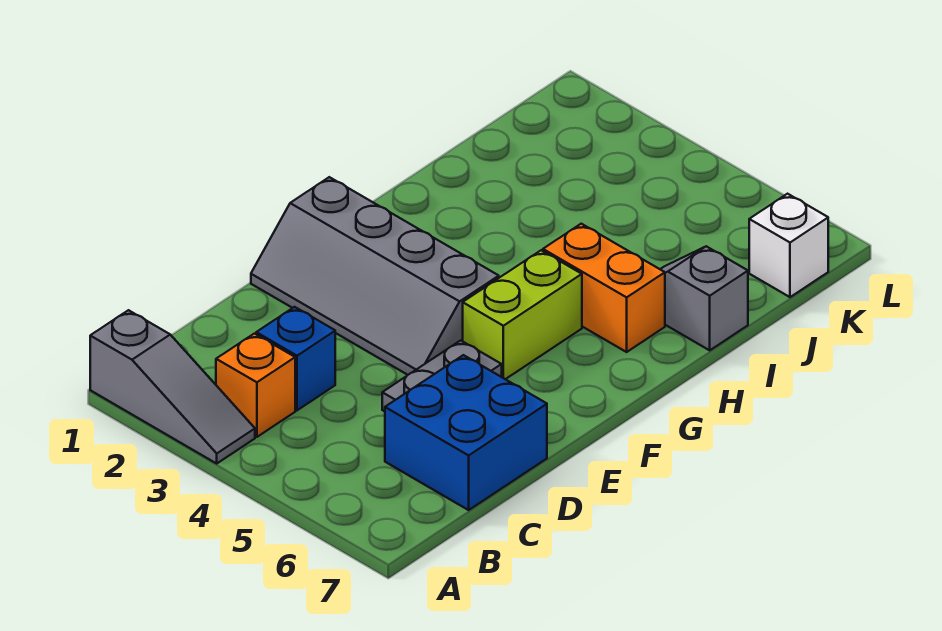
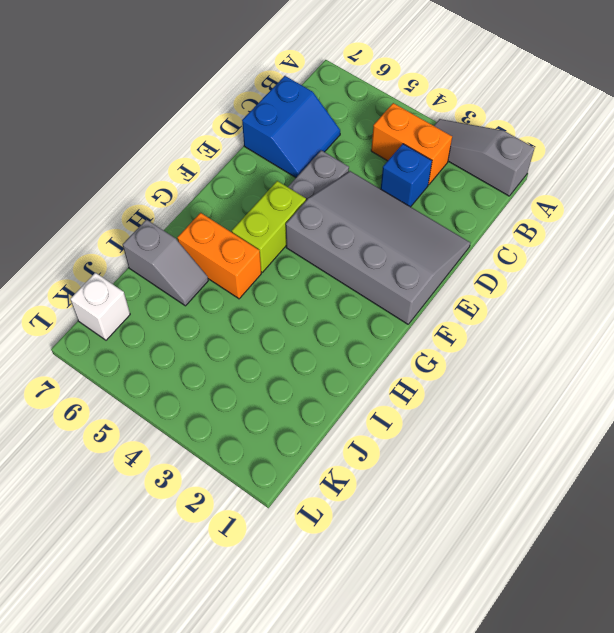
orange 1x1 brick [216,334,295,437] -> orange 1x2 brick [371,103,452,185]
blue 2x2 brick [385,355,547,510] -> blue 2x2 slope [242,76,340,178]
grey 2x4 slope [251,177,499,375] -> grey 3x4 slope [286,171,470,324]

